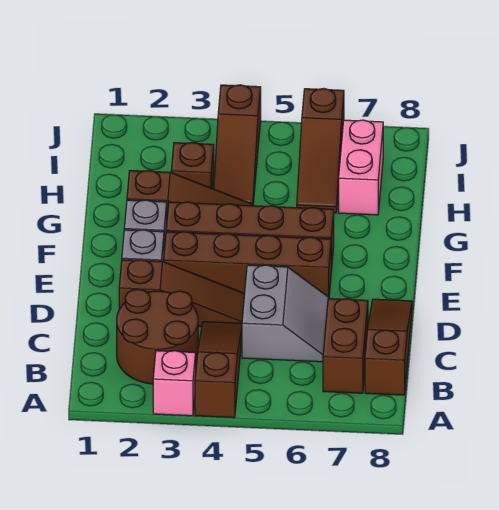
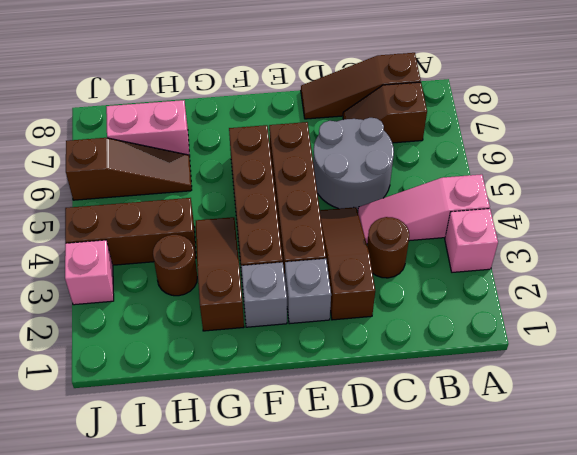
brown 1x3 slope [195,322,242,418] -> pink 1x3 slope [358,174,490,243]
brown 2x2 round brick [117,289,198,384] -> brown 1x1 round brick [367,217,409,278]
brown 1x2 brick [323,299,368,393] -> brown 1x2 slope [343,82,427,143]
grey 2x2 slope [242,265,329,362] -> grey 2x2 round brick [313,118,394,210]
brown 1x1 brick [171,143,214,189] -> brown 1x1 round brick [153,235,197,296]
brown 1x3 slope [214,85,261,204] -> brown 1x3 brick [65,198,196,265]
none -> pink 1x1 brick [65,240,114,305]

